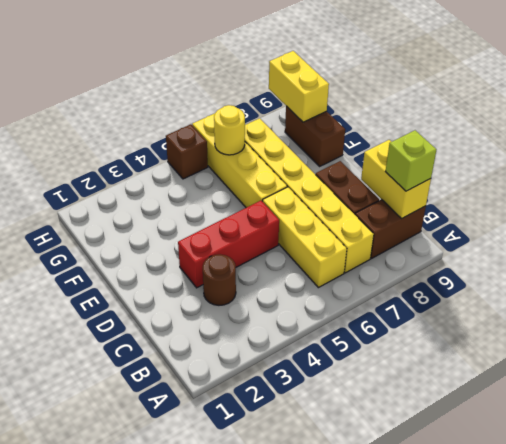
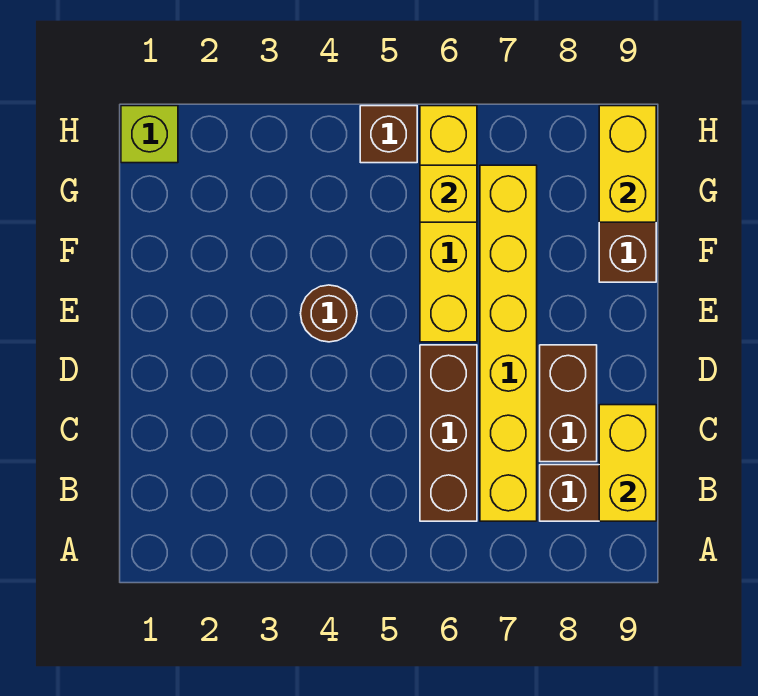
yellow 1x3 brick [262,187,347,288] -> brown 1x3 brick [420,345,477,521]
lime 1x1 brick [385,130,436,191] -> lime 1x1 brick moved to [121,106,178,163]
brown 1x1 round brick [203,255,236,305] -> brown 1x1 round brick moved to [301,285,357,342]
red 1x3 brick [178,201,279,288] -> none
yellow 1x1 round brick [214,105,245,155] -> yellow 1x1 brick [420,165,477,222]

